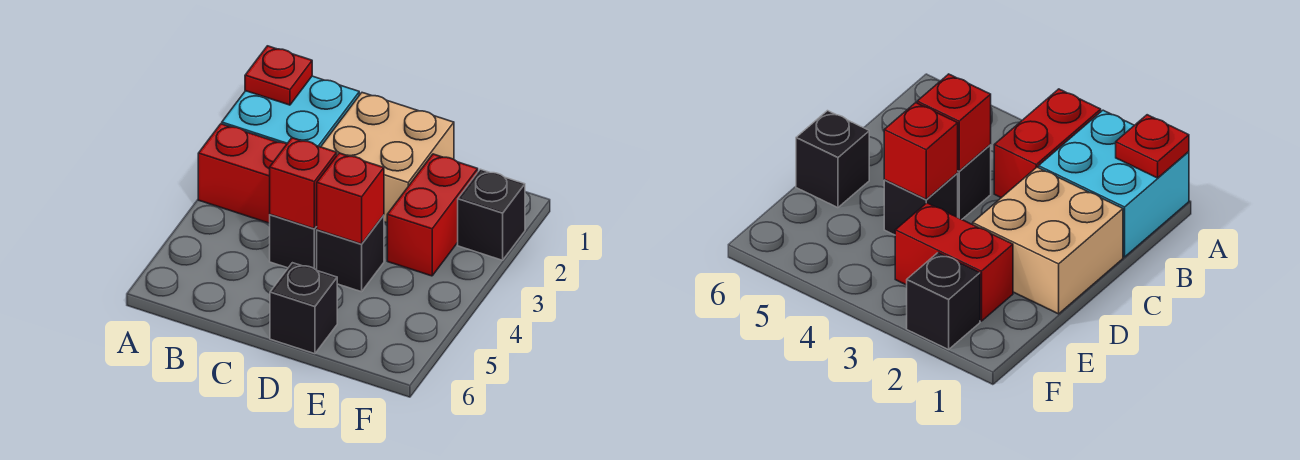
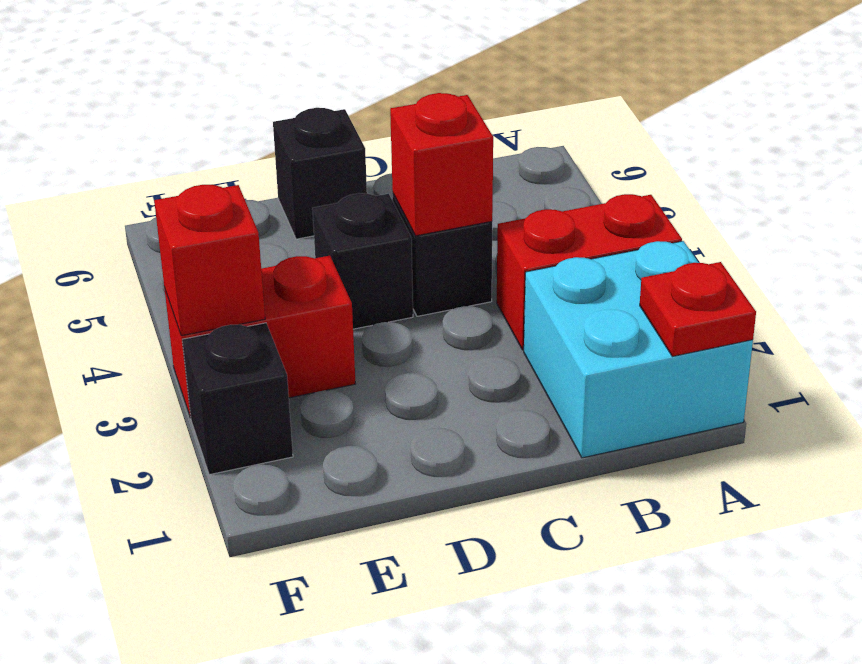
tan 2x2 brick [321,93,454,223] -> none
red 1x1 brick [316,153,384,244] -> red 1x1 brick moved to [154,185,265,336]
red 1x2 brick [387,154,478,276] -> red 1x2 brick turned to [164,256,356,418]

